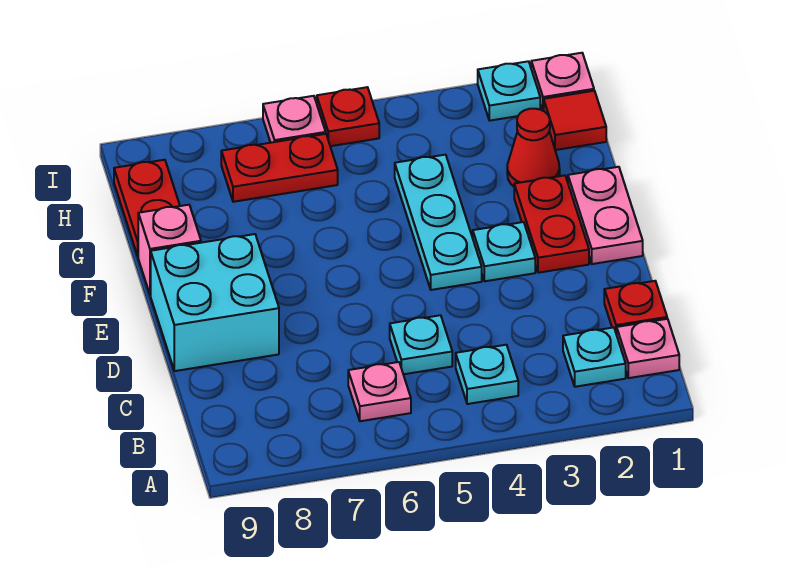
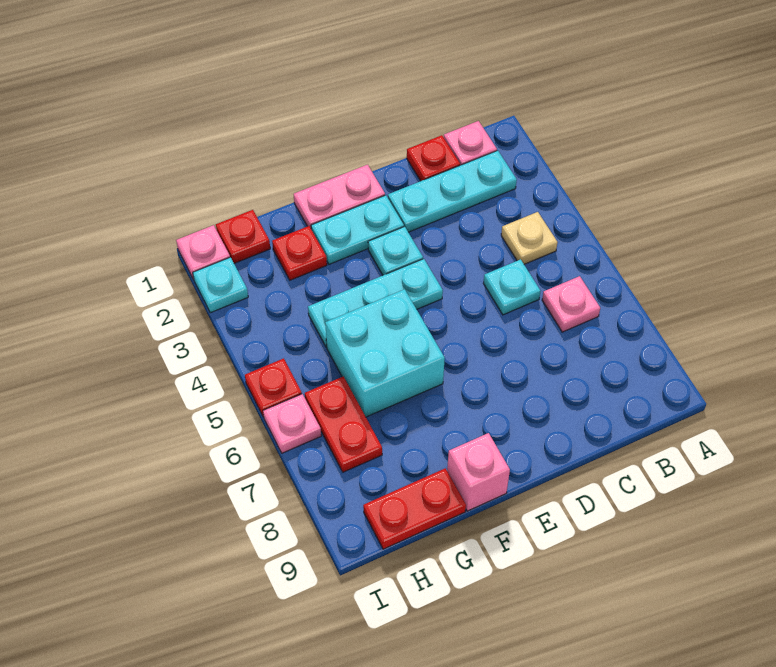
cyan 1x1 plate [563,327,626,387] -> cyan 1x3 plate [388,151,517,232]
cyan 1x1 plate [456,345,518,404] -> tan 1x1 plate [501,212,558,264]
cyan 2x2 brick [151,234,279,371] -> cyan 2x2 brick moved to [325,289,445,417]
red 1x2 plate [514,175,589,273] -> cyan 1x2 plate [311,195,404,264]
red 1x1 cone [507,109,560,186] -> red 1x1 plate [272,226,327,280]
red 1x1 tile [544,91,606,150] -> red 1x1 plate [216,210,270,263]

